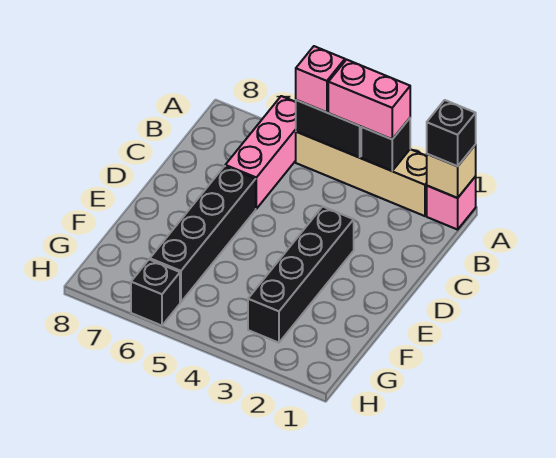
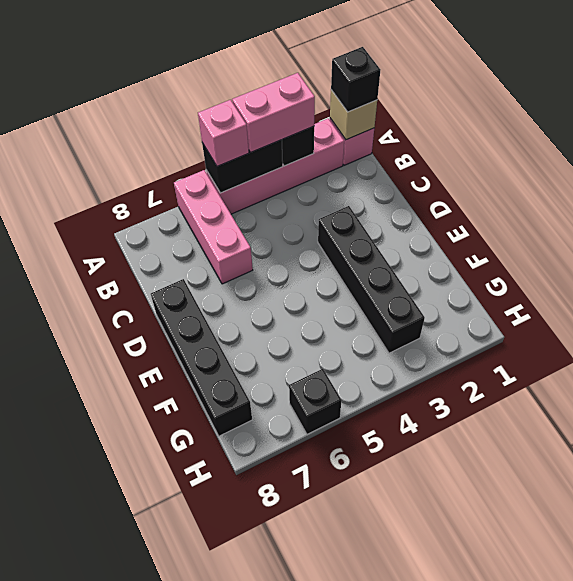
tan 1x4 brick [296,132,427,216] -> pink 1x4 brick [206,118,344,214]
black 1x4 brick [150,166,256,302] -> black 1x4 brick moved to [151,279,252,436]

